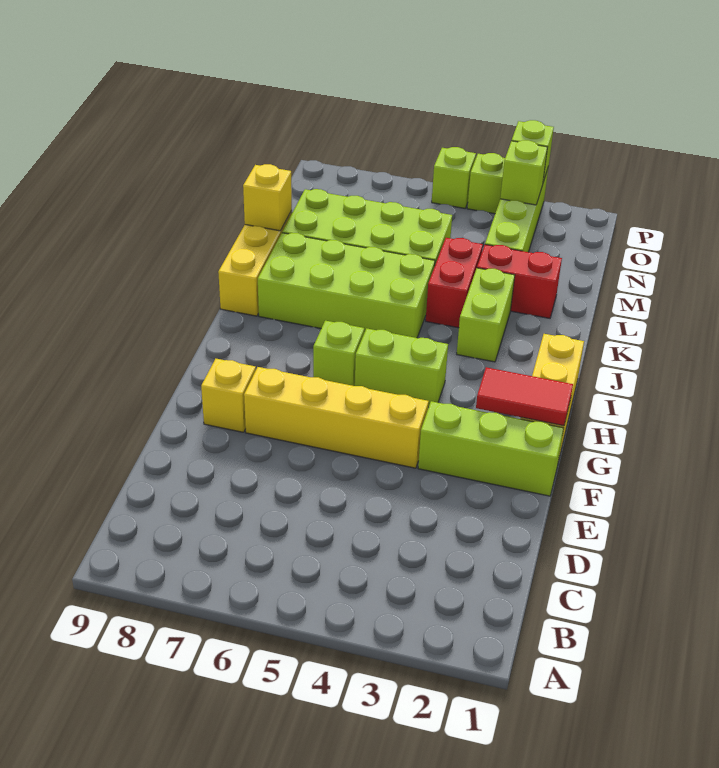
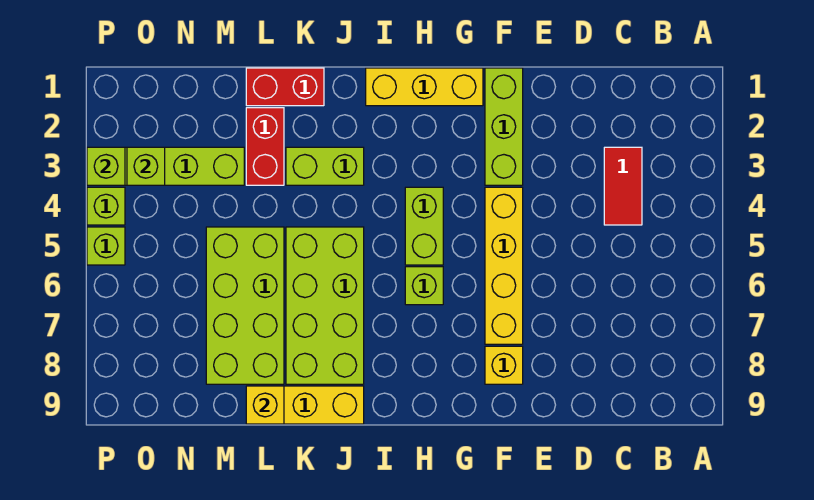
red 1x2 tile [476,367,573,426] -> red 1x2 tile moved to [604,147,642,225]
red 1x2 brick [426,238,483,328] -> red 1x2 brick moved to [246,68,324,106]

